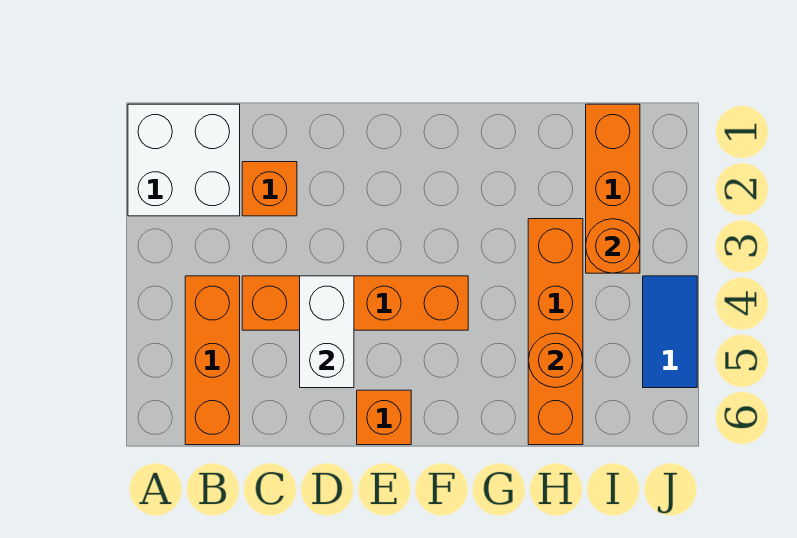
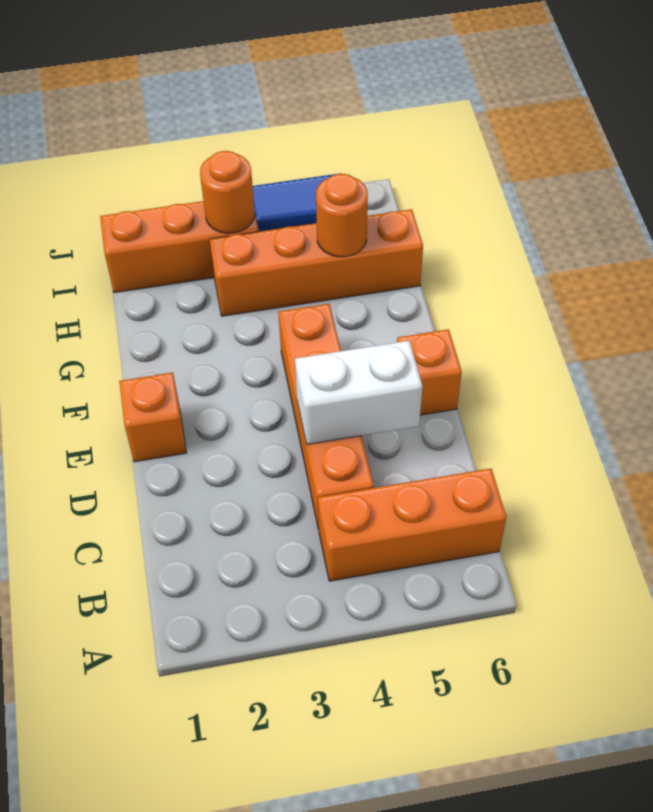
white 2x2 brick [128,104,240,216] -> none
orange 1x1 brick [242,162,297,216] -> orange 1x1 brick moved to [119,372,186,462]

